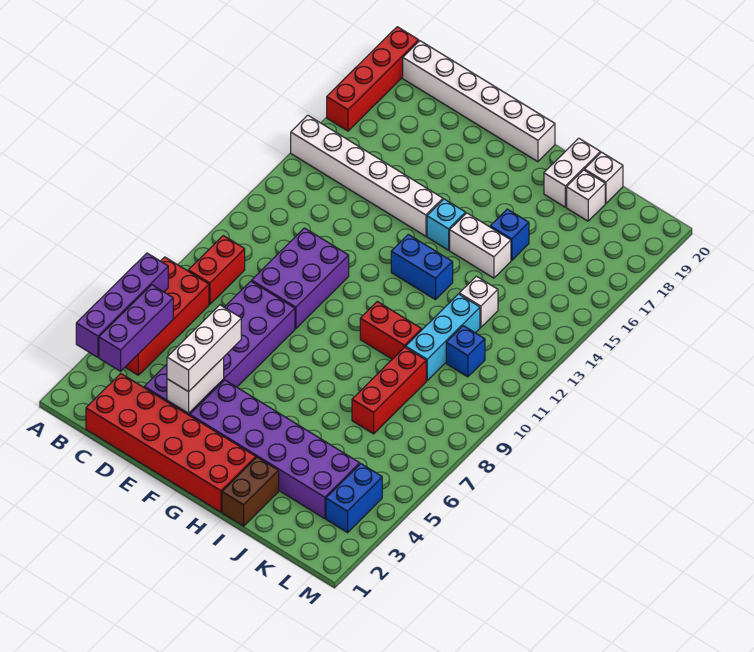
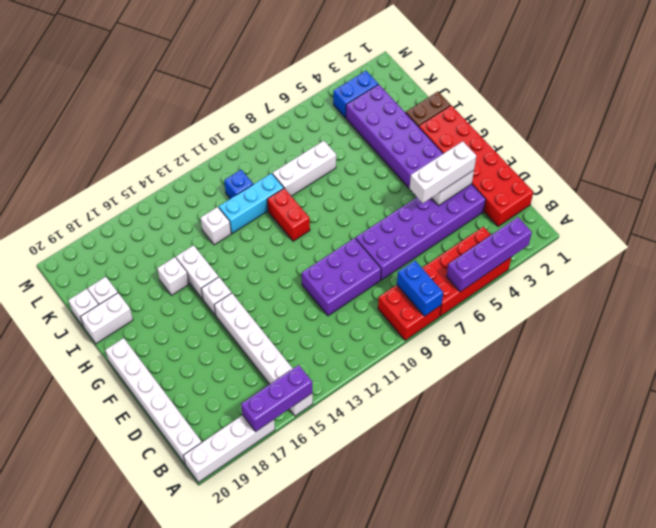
red 1x4 brick [327,27,419,131] -> white 1x4 brick [183,415,275,482]
purple 1x3 brick [99,285,173,371] -> purple 1x3 brick moved to [241,365,313,431]
red 1x2 brick [188,236,245,304] -> red 2x2 brick [378,285,441,340]
blue 1x2 brick [391,234,453,300] -> blue 1x2 brick moved to [397,261,443,316]
cyan 1x1 brick [427,199,466,250] -> white 1x1 brick [201,277,231,315]
blue 1x1 brick [490,209,529,260] -> white 1x1 brick [157,257,189,295]
red 1x3 brick [352,347,426,434] -> white 1x3 brick [272,141,336,196]

